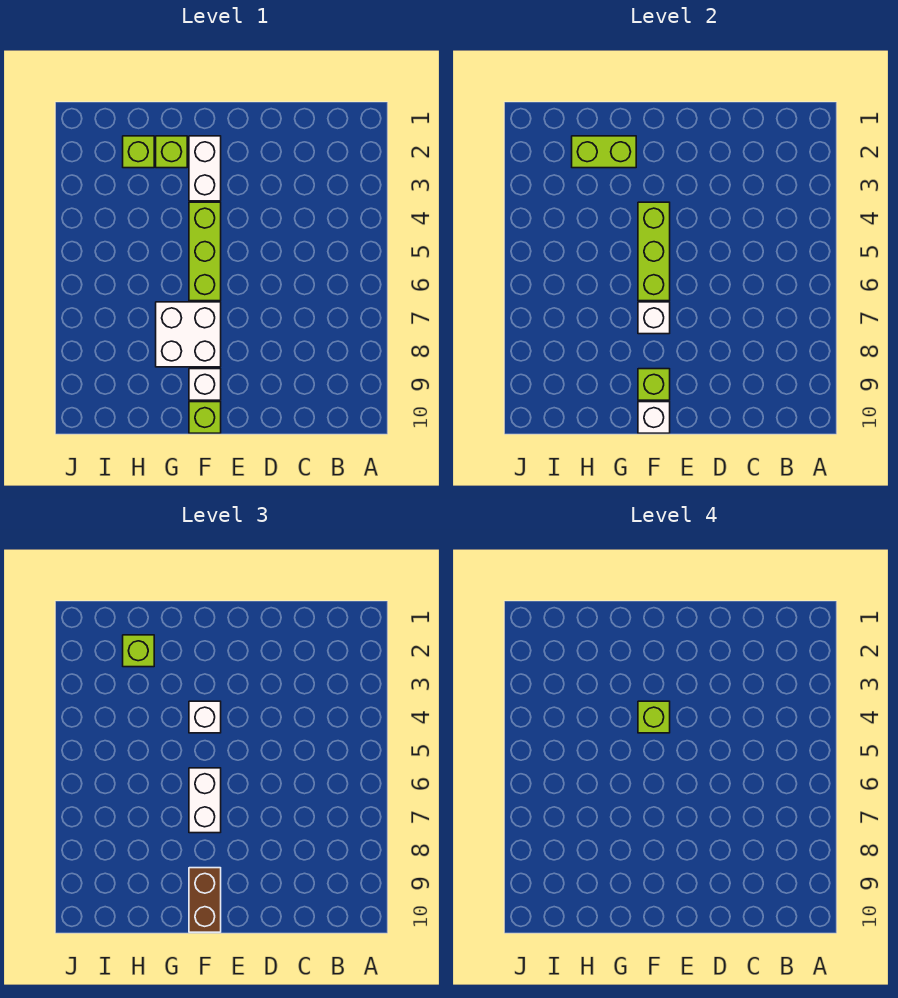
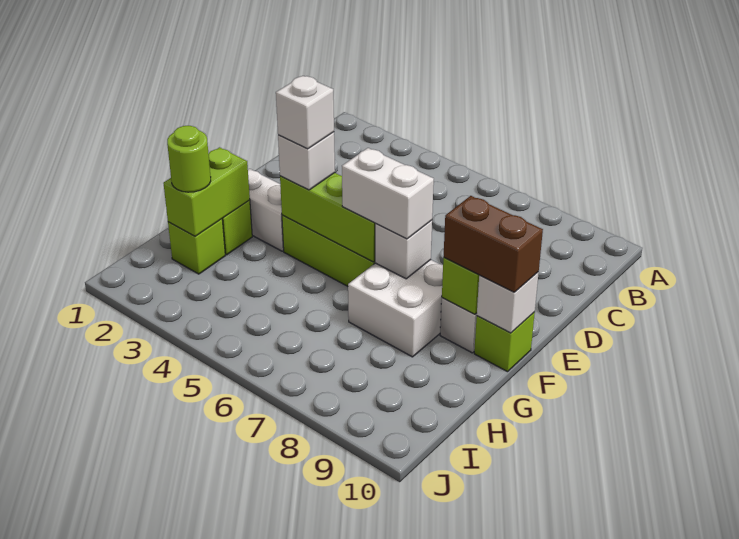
lime 1x1 brick [638,701,670,733] -> white 1x1 brick [276,76,334,149]
lime 1x1 brick [123,635,154,667] -> lime 1x1 round brick [167,126,211,192]

